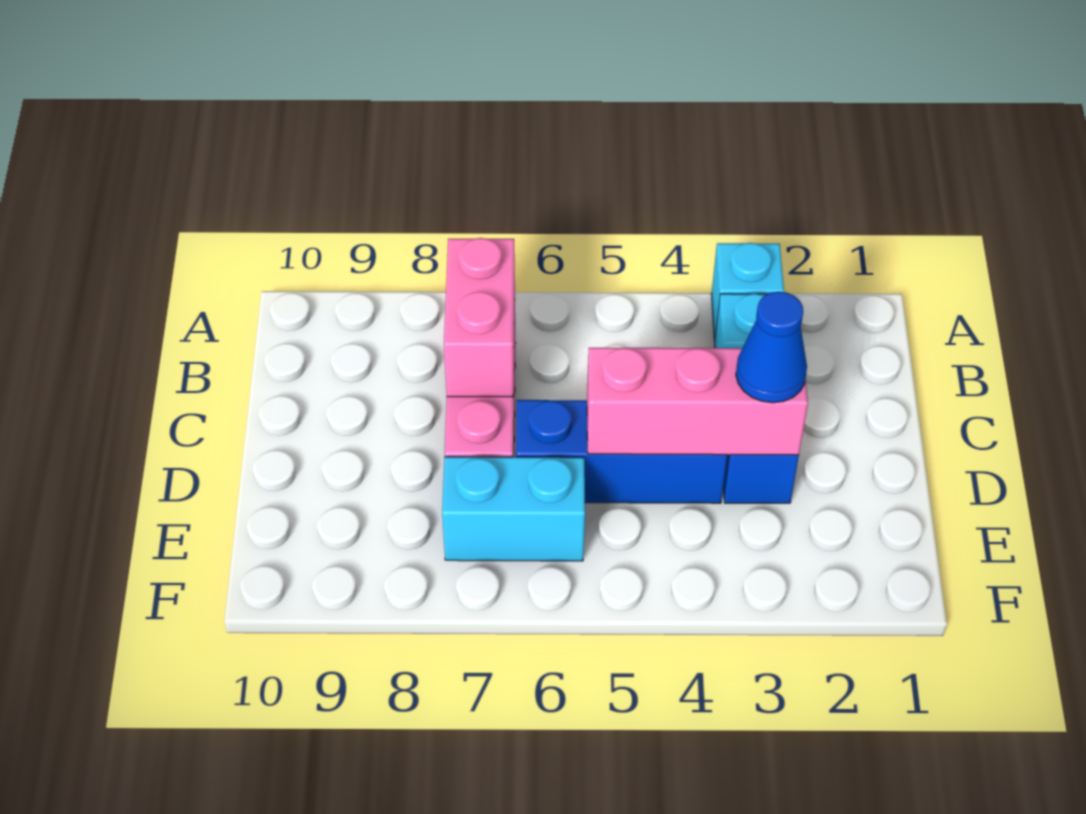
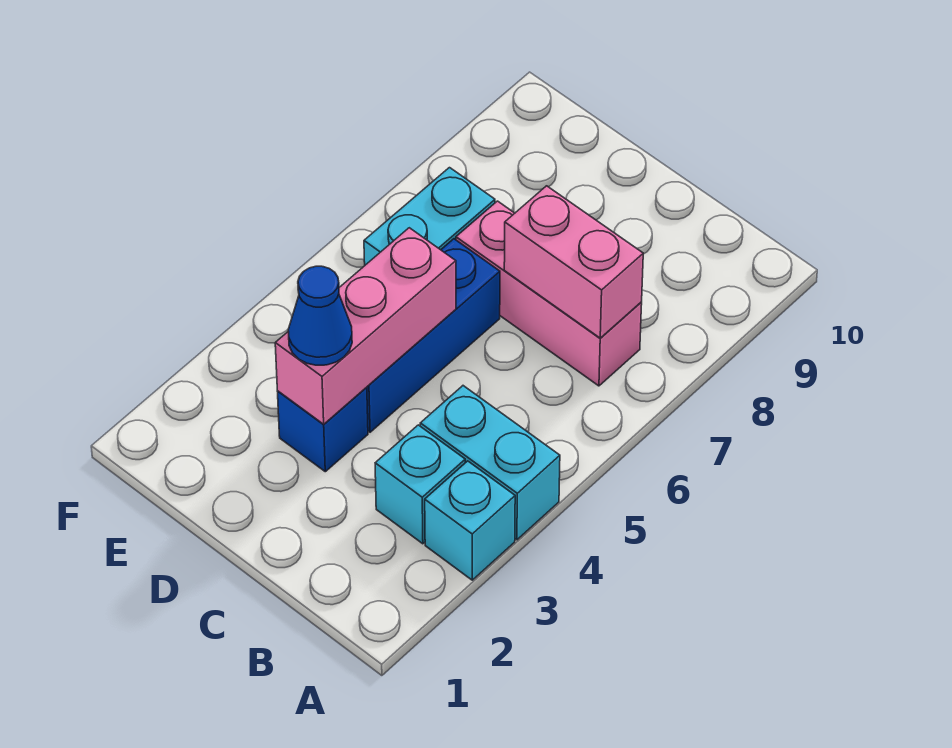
none -> cyan 1x2 brick [420,386,560,540]

